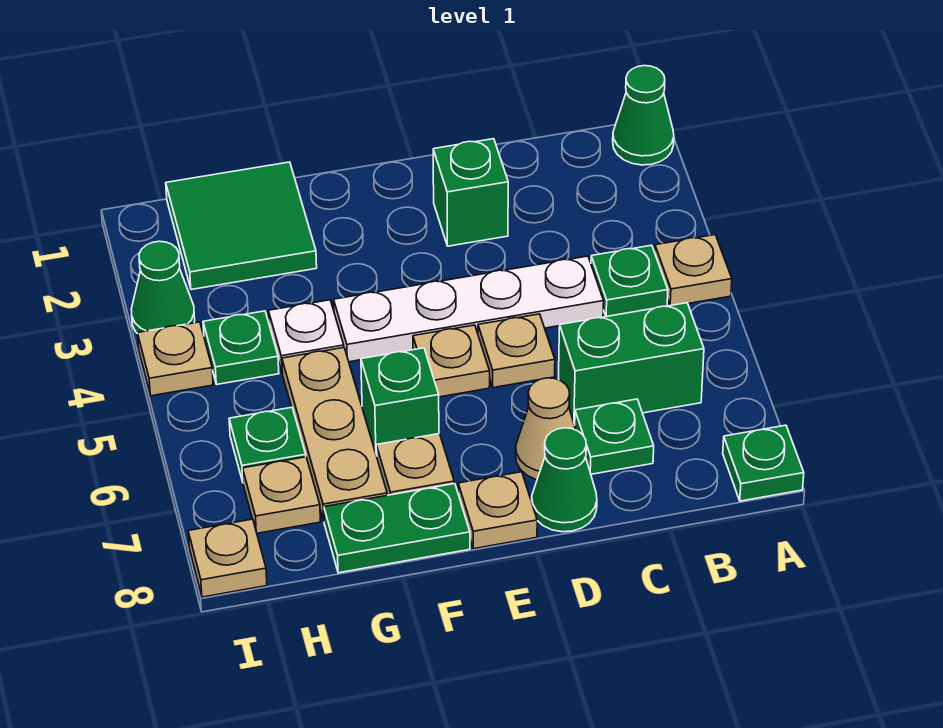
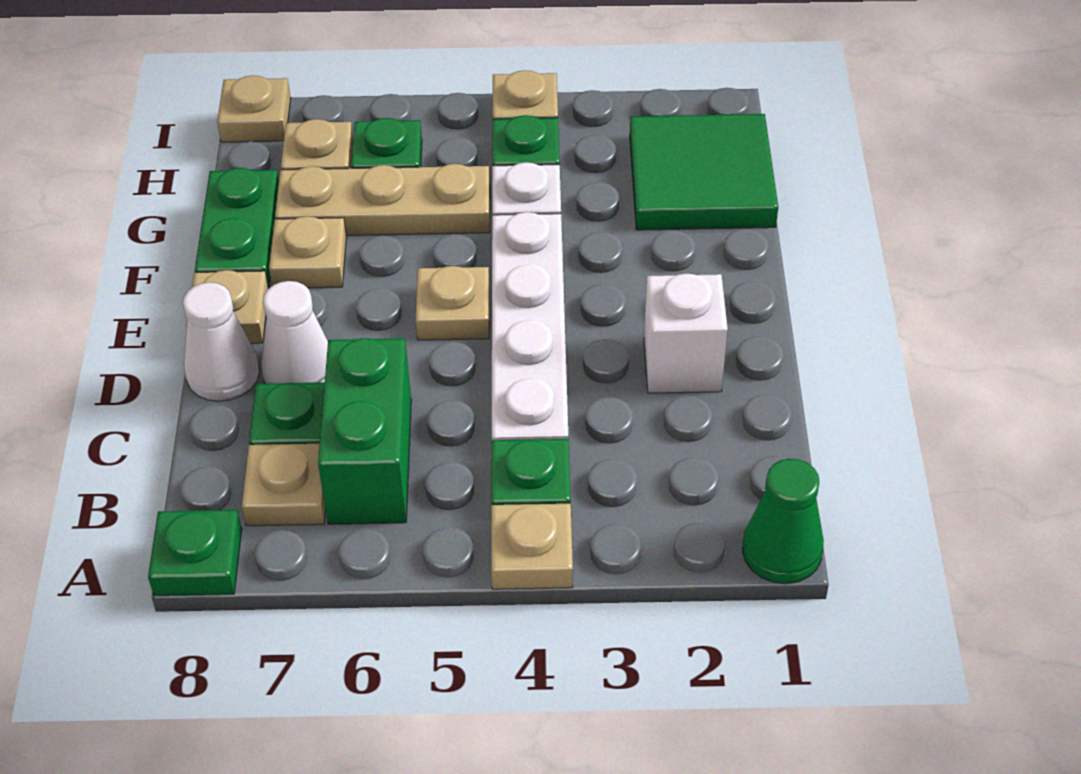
green 1x1 brick [433,139,508,246] -> white 1x1 brick [644,273,728,393]
tan 1x1 plate [478,314,555,388] -> tan 1x1 plate moved to [242,444,325,526]
tan 1x1 cone [516,378,576,480] -> white 1x1 cone [261,281,328,384]
green 1x1 cone [532,428,597,532] -> white 1x1 cone [183,282,259,401]
green 1x1 brick [361,348,439,456] -> none
green 1x1 cone [131,241,195,333] -> none

